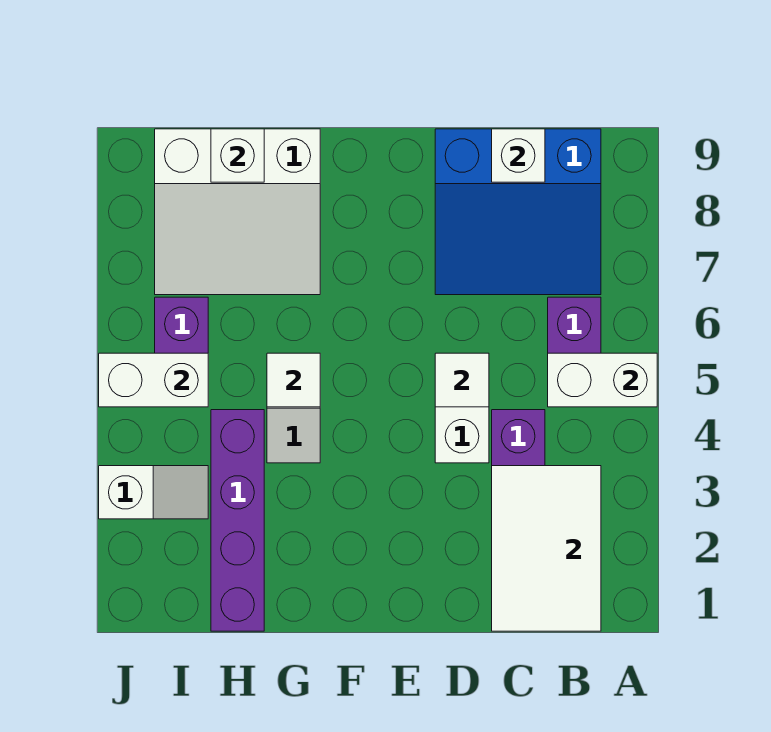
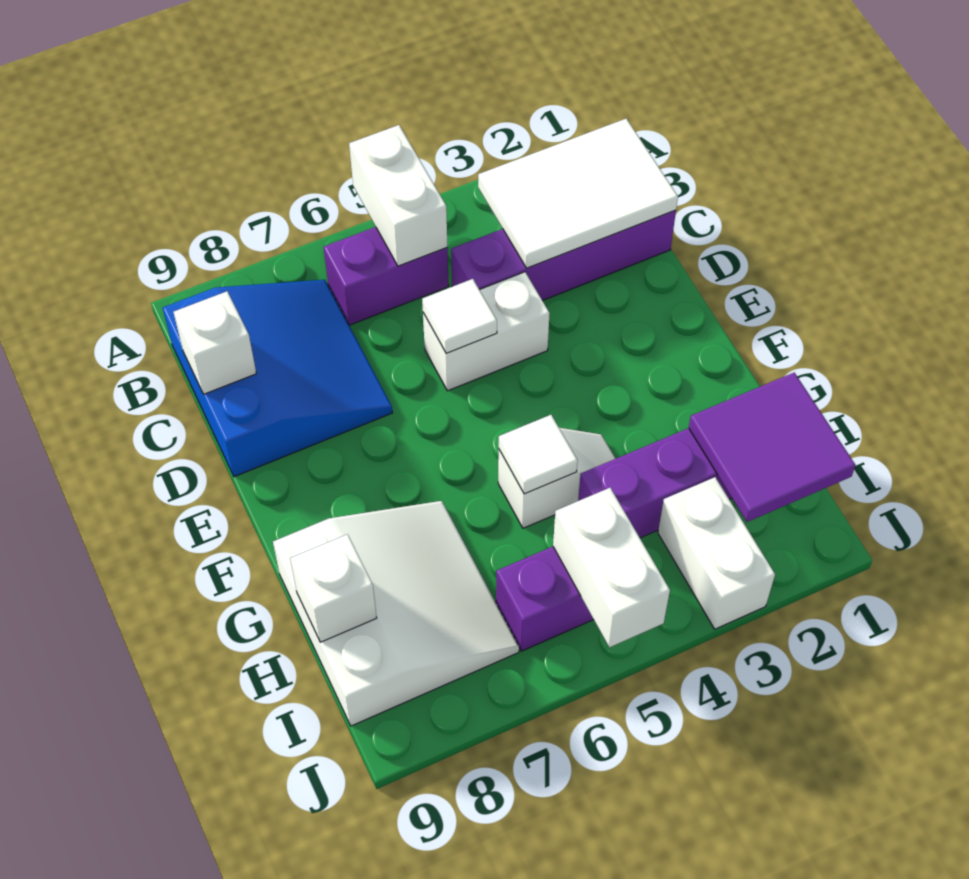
none -> purple 2x2 tile [689,373,855,522]
white 1x2 slope [99,466,208,519] -> white 1x2 brick [658,477,775,629]

